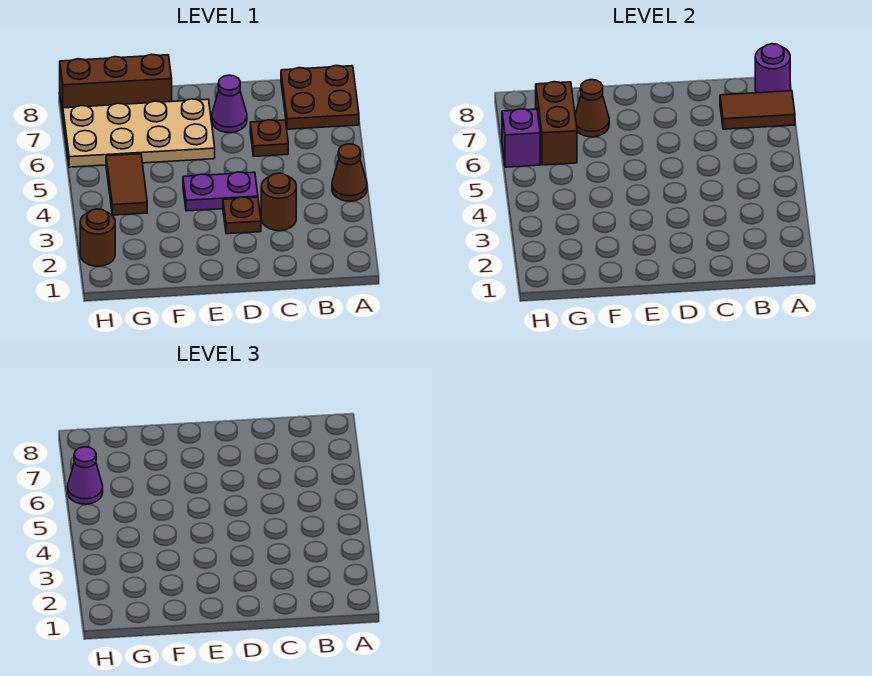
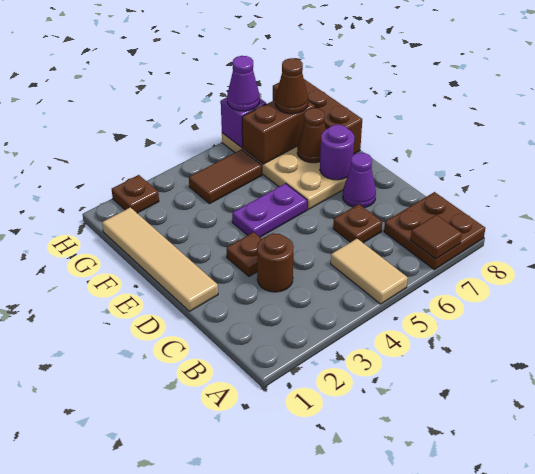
brown 1x1 cone [332,144,367,201] -> brown 1x1 cone moved to [275,58,308,114]
none -> tan 1x2 tile [331,239,408,304]
brown 1x2 tile [720,91,795,129] -> brown 1x1 tile [411,215,462,259]
purple 1x1 round brick [755,44,790,93] -> purple 1x1 round brick moved to [320,125,354,180]
none -> tan 1x4 tile [102,207,218,311]
purple 1x2 plate [183,172,258,211] -> purple 1x2 plate turned to [232,183,307,237]
brown 1x1 round brick [80,209,115,266] -> brown 1x1 plate [112,175,159,213]

